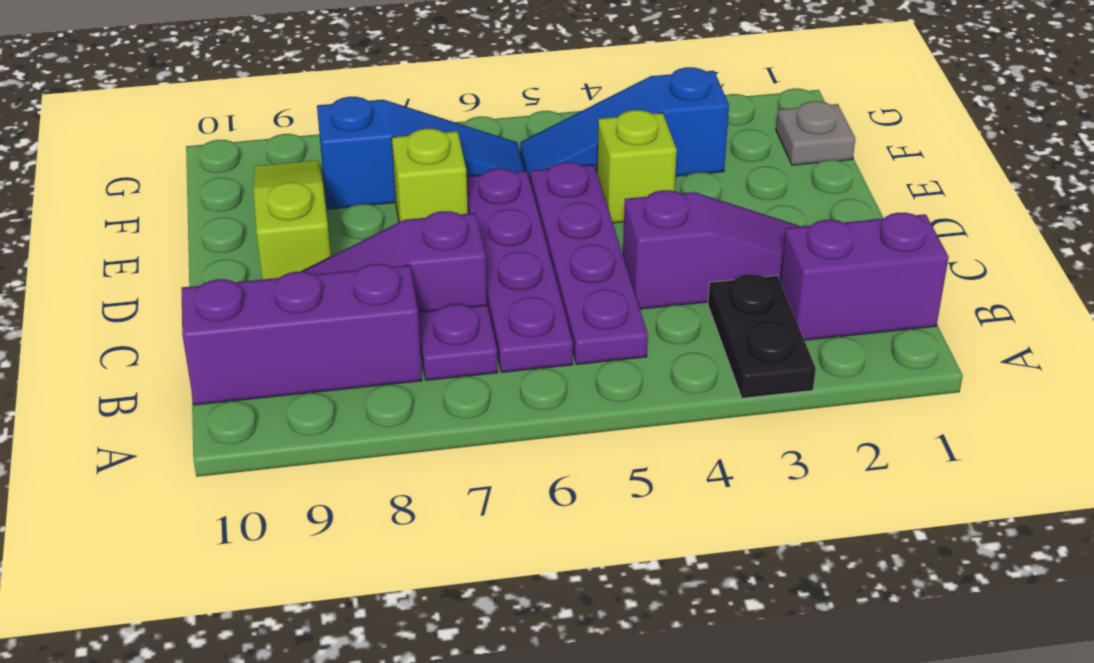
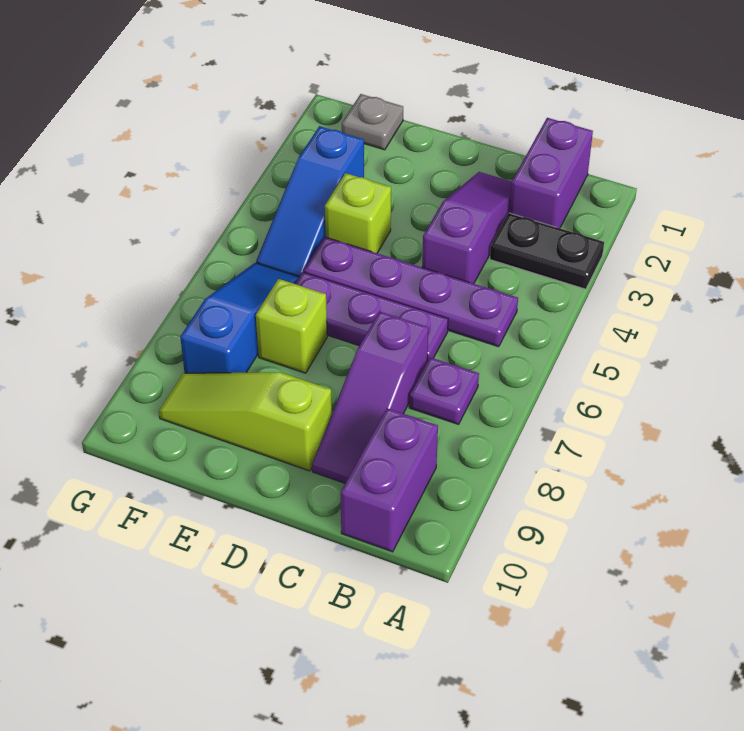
purple 1x4 plate [466,169,573,372] -> purple 1x3 plate [295,272,448,361]
purple 1x3 brick [181,264,422,405] -> purple 1x2 brick [341,408,438,552]

